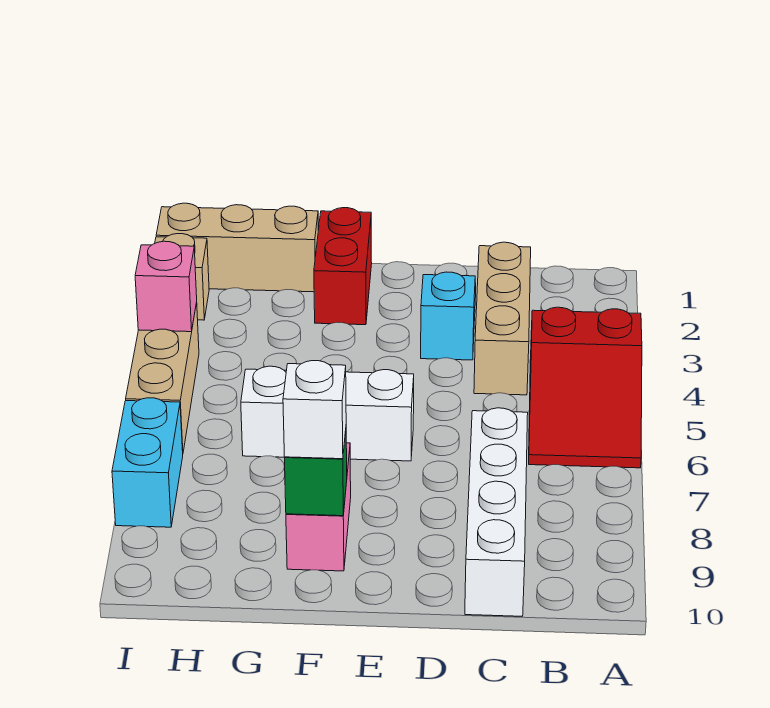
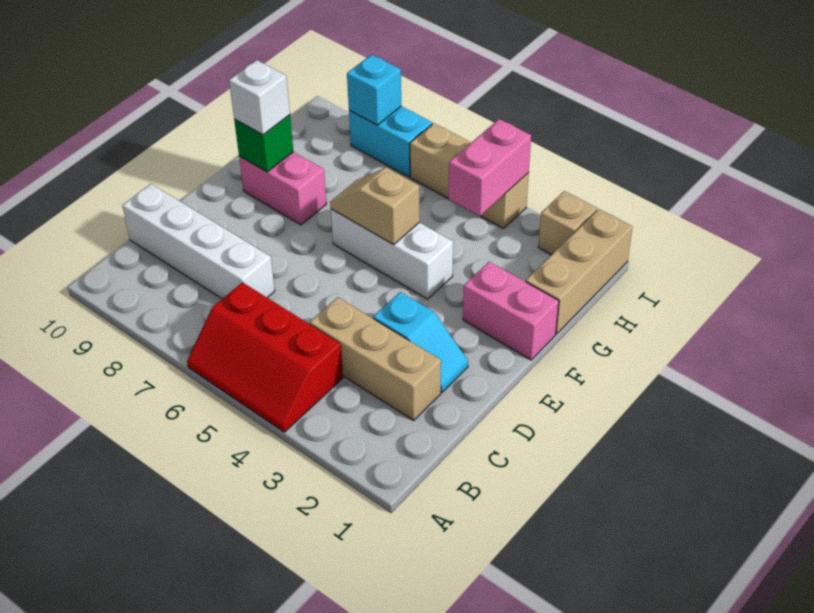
red 2x3 slope [529,307,642,468] -> red 2x3 slope turned to [187,282,343,432]
white 1x3 brick [241,366,414,461] -> white 1x3 brick turned to [331,209,453,299]
red 1x2 brick [314,208,372,325] -> pink 1x2 brick [463,262,559,360]
none -> tan 1x2 slope [330,167,420,245]
pink 1x1 brick [135,241,197,332] -> pink 1x2 brick [449,119,531,216]
none -> cyan 1x1 brick [347,55,401,125]

